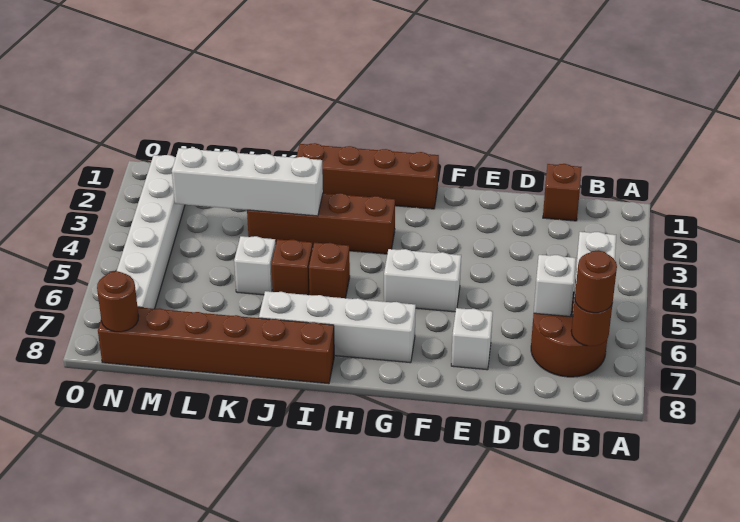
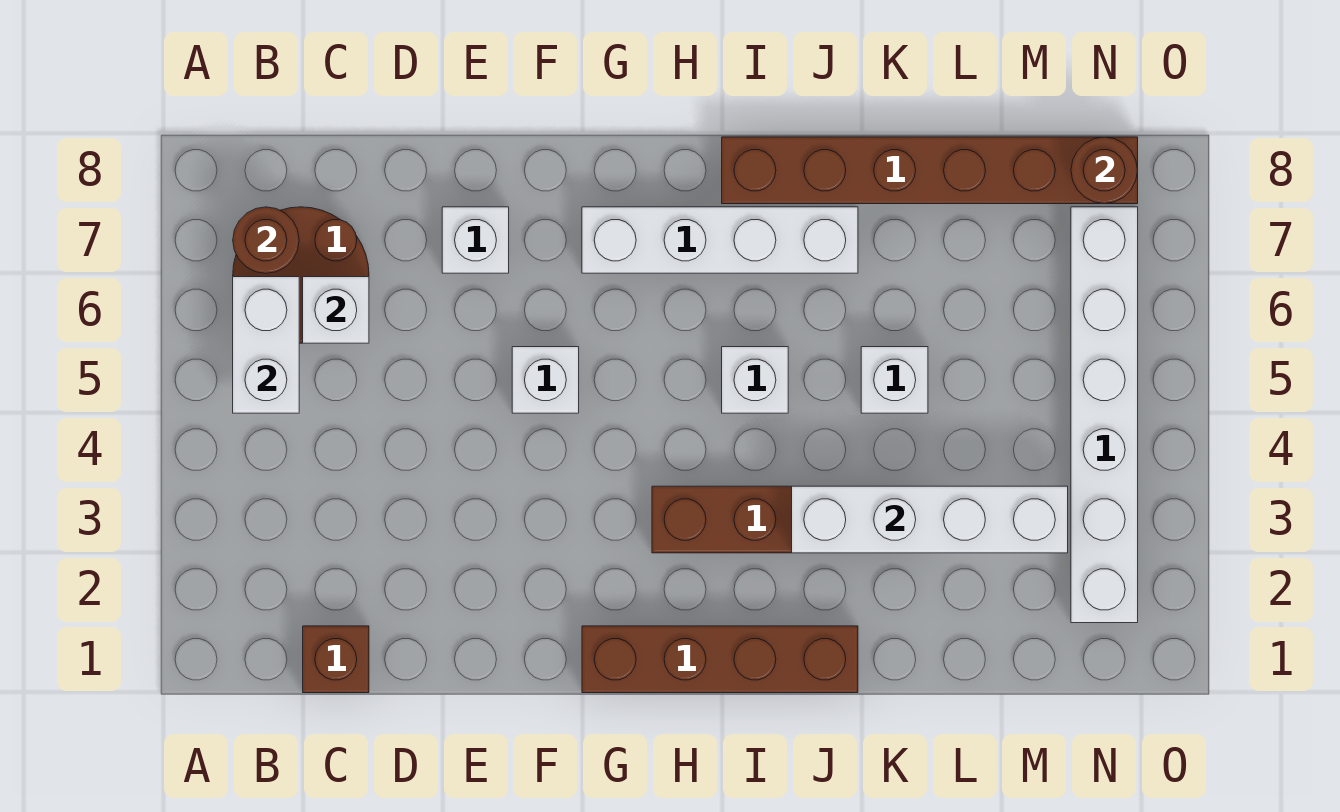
brown 1x1 round brick [575,250,617,313] -> none
white 1x2 brick [384,249,461,312] -> white 1x1 brick [512,347,579,413]
brown 1x1 brick [309,243,350,298] -> white 1x1 brick [722,347,788,413]
brown 1x1 brick [271,239,312,295] -> none

